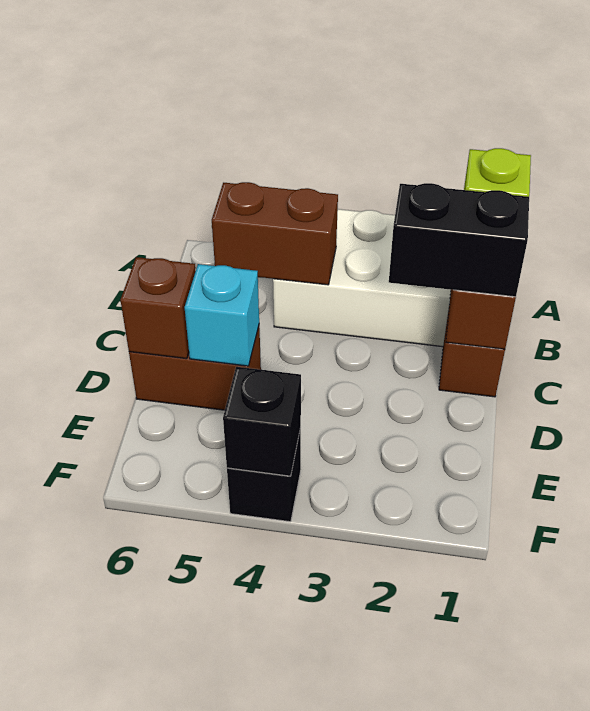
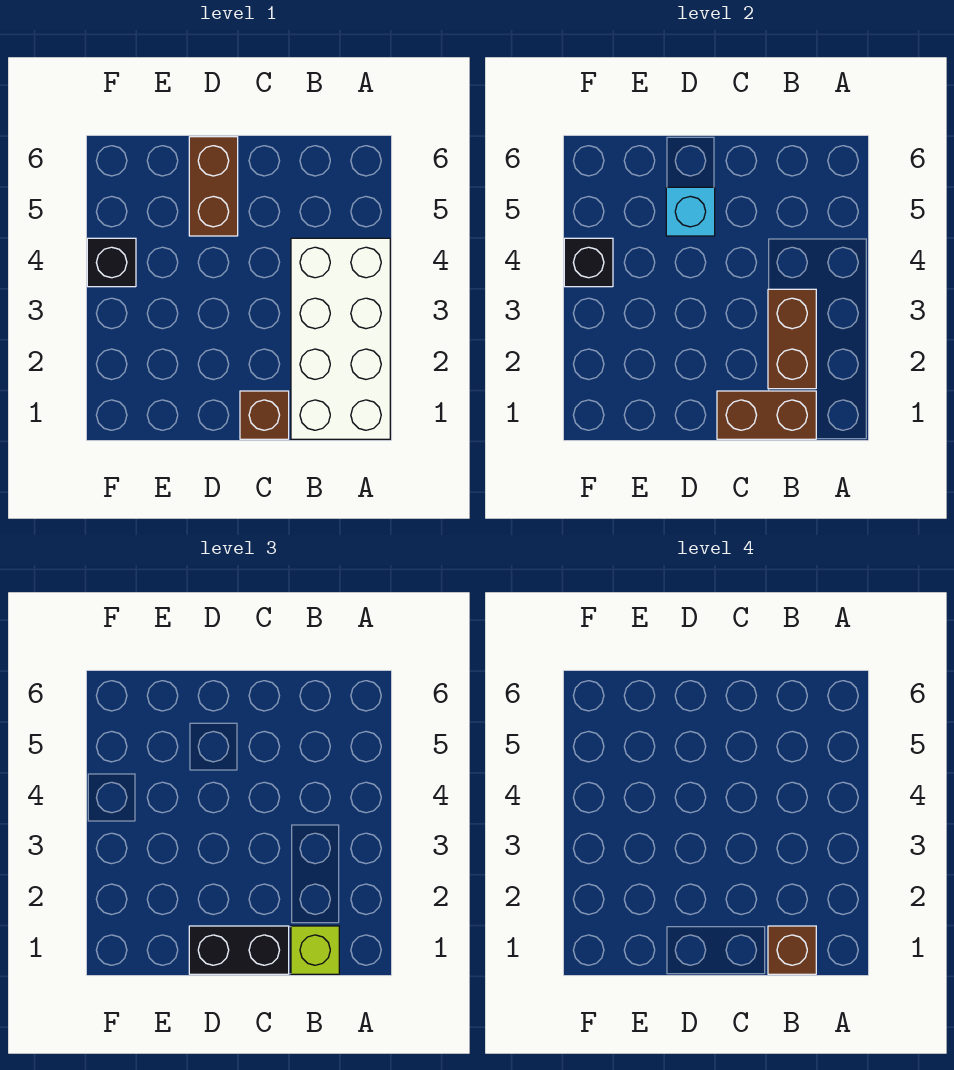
brown 1x2 brick [212,182,338,285] -> brown 1x2 brick moved to [768,289,816,389]
black 1x2 brick [389,183,529,297] -> black 1x2 brick turned to [189,926,289,974]
brown 1x1 brick [120,257,196,359] -> brown 1x1 brick moved to [768,926,816,974]

